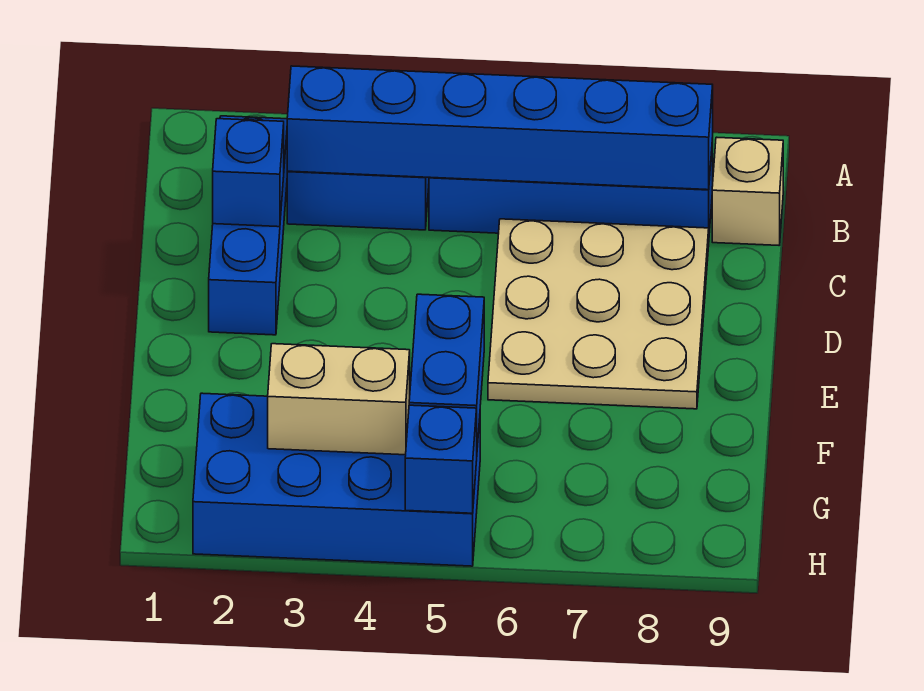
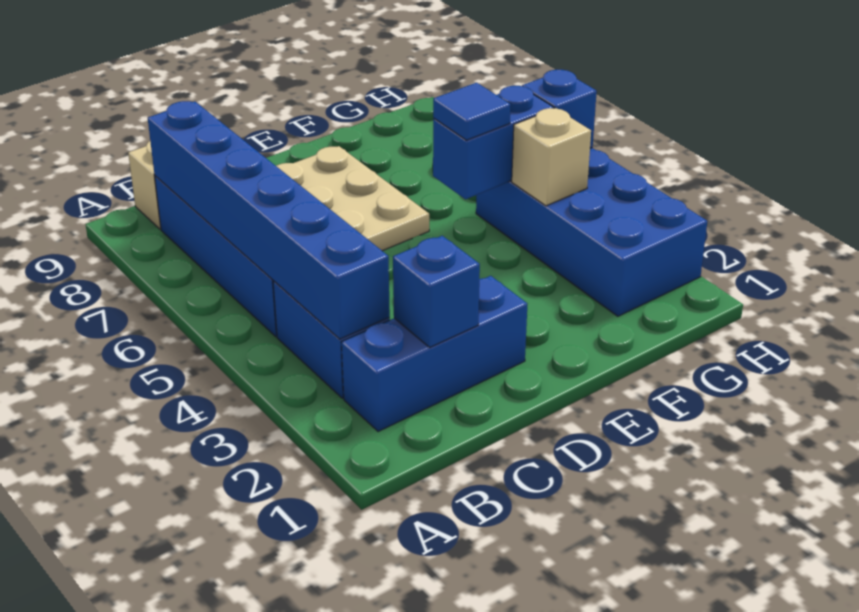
none -> blue 1x1 tile [433,83,511,140]
tan 1x2 brick [268,344,410,455] -> tan 1x1 brick [512,108,591,206]

